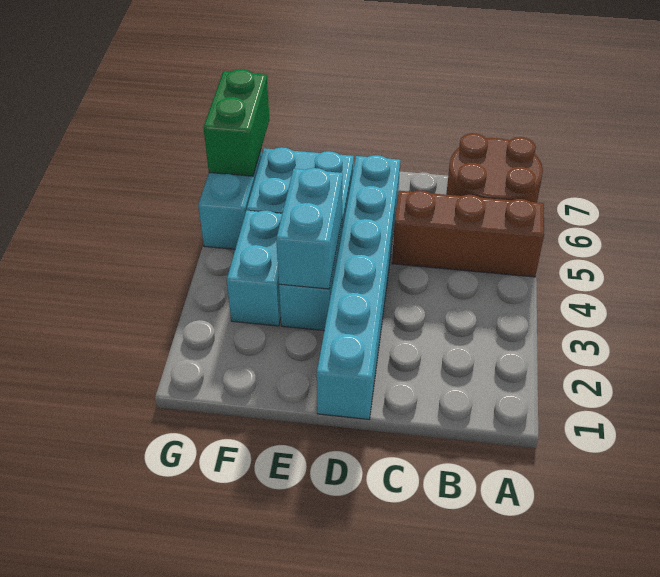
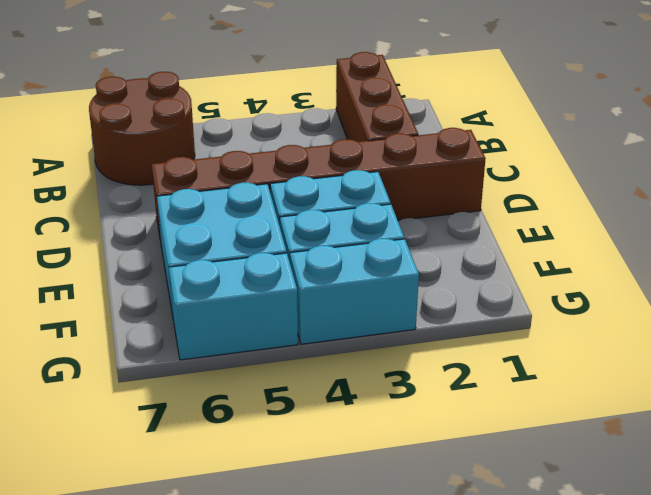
brown 1x3 brick [392,190,544,277] -> brown 1x3 brick moved to [336,52,418,142]
cyan 1x6 brick [317,155,400,419] -> brown 1x6 brick [152,128,486,242]
cyan 1x2 brick [276,168,343,289] -> cyan 1x2 brick moved to [290,239,419,344]
green 1x2 brick [203,69,270,176] -> none

